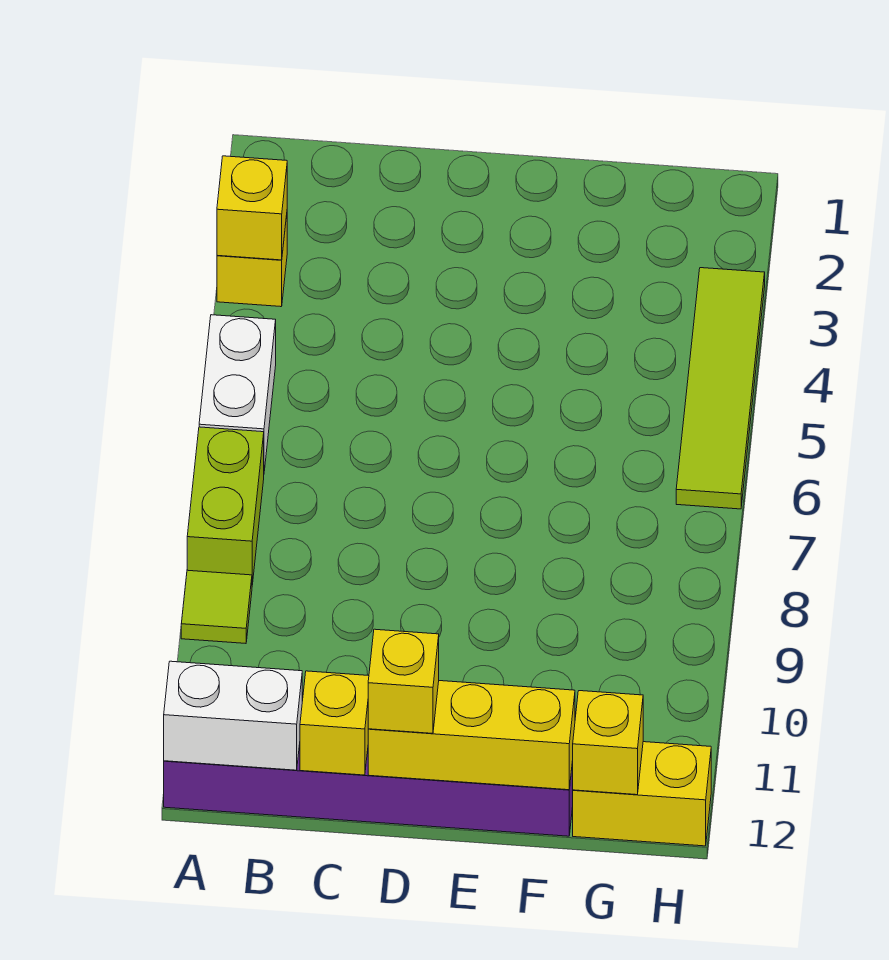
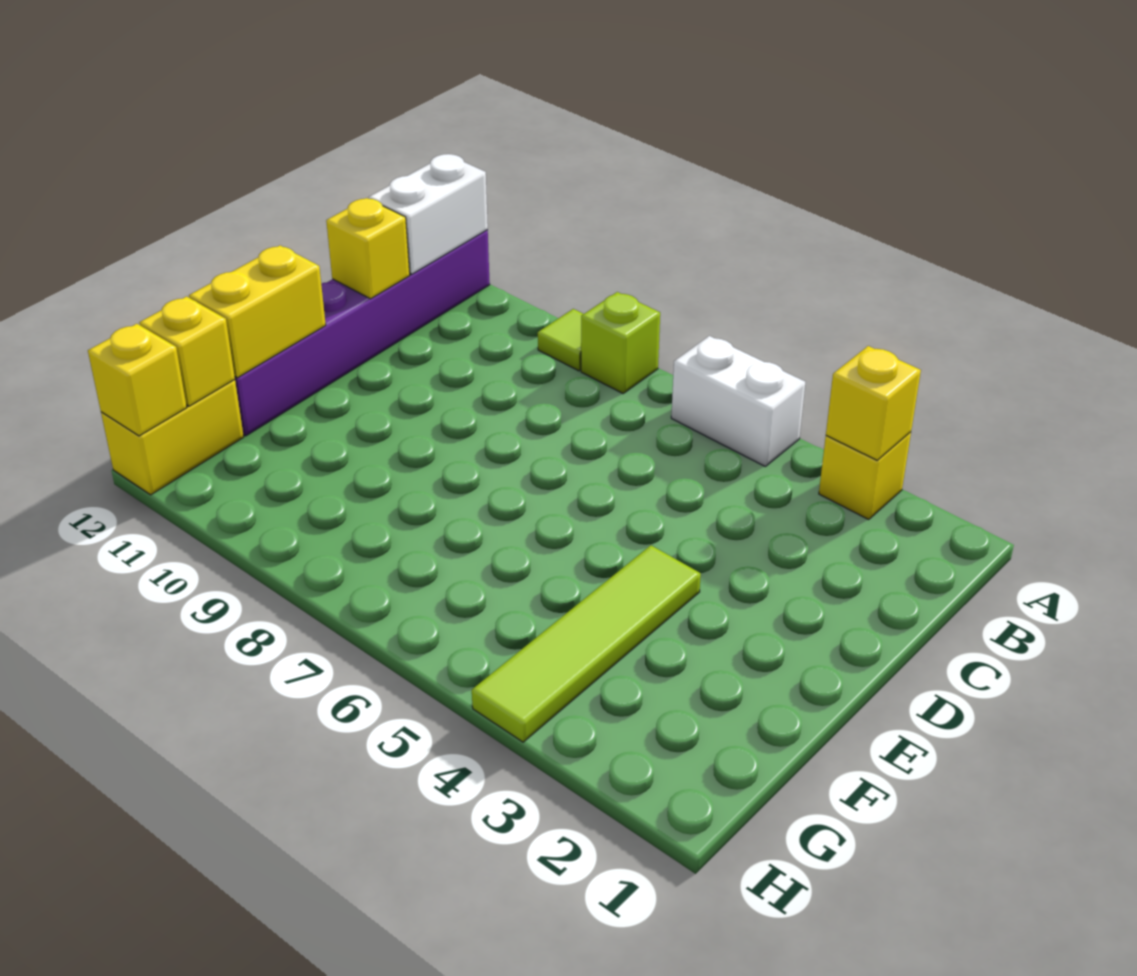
lime 1x2 brick [187,427,264,585] -> lime 1x1 brick [581,292,660,393]
yellow 1x3 brick [368,681,575,790] -> yellow 1x2 brick [189,245,326,378]
yellow 1x1 brick [368,629,439,733] -> yellow 1x1 brick moved to [88,324,187,436]
lime 1x4 tile [676,268,765,509] -> lime 1x4 tile turned to [472,545,701,742]

